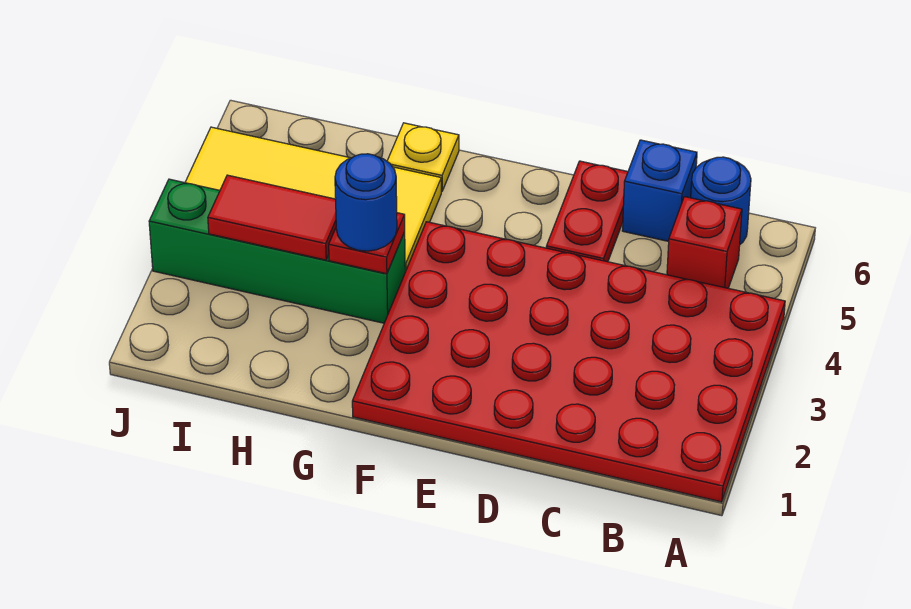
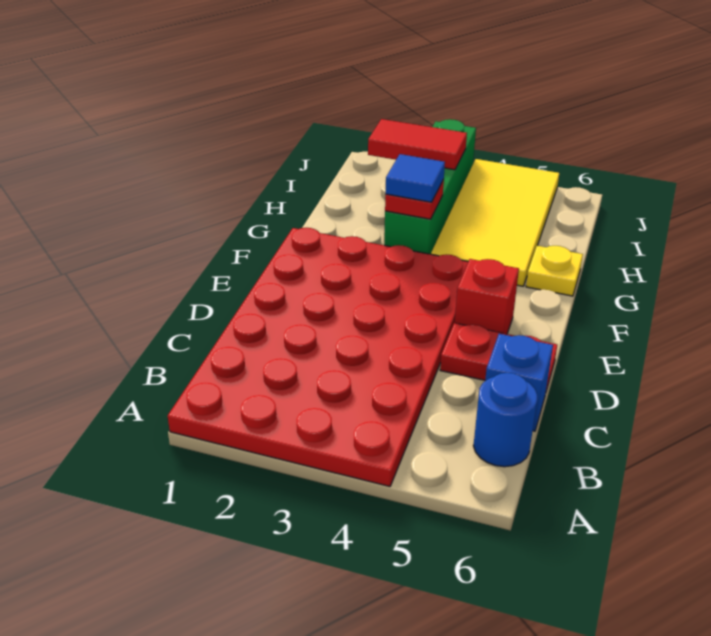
red 1x1 brick [667,197,742,288] -> red 1x1 brick moved to [455,259,519,334]
blue 1x1 round brick [335,154,397,251] -> blue 1x1 tile [385,154,445,202]
red 1x2 tile [208,175,336,260] -> red 1x2 tile turned to [368,119,467,170]

